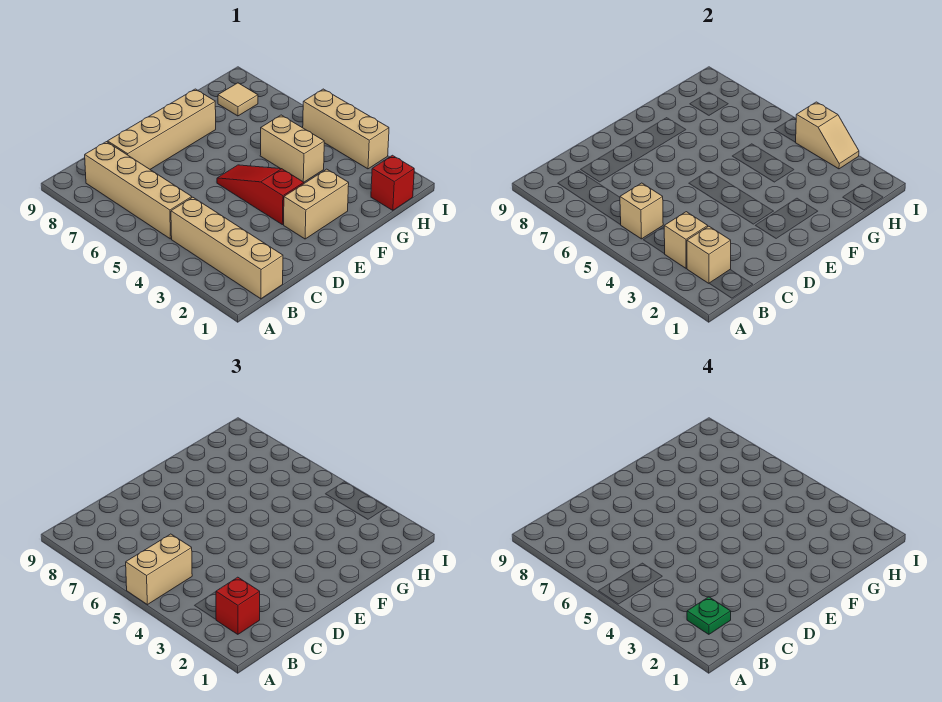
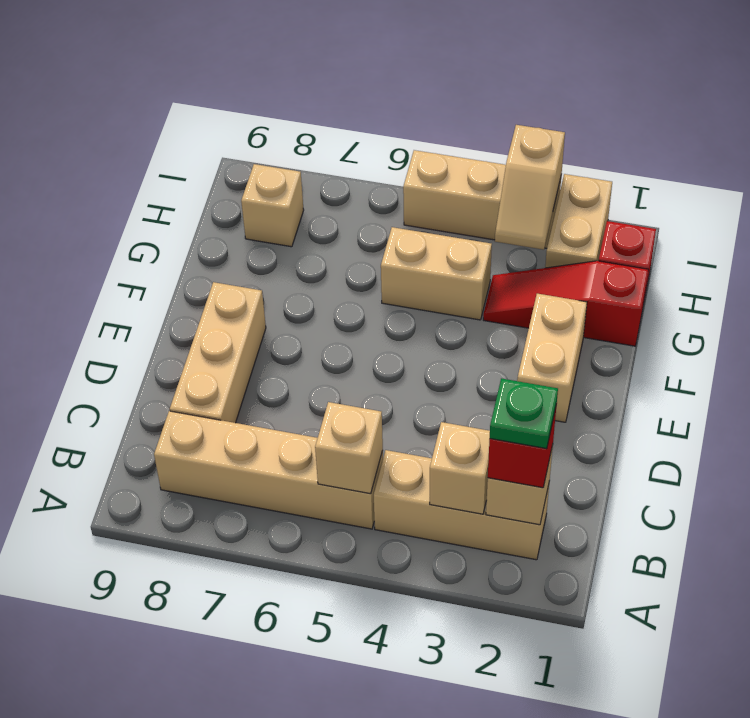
tan 1x2 brick [126,534,192,605] -> tan 1x2 brick moved to [545,174,612,268]
tan 1x4 brick [171,197,283,299] -> tan 1x3 brick [374,450,549,560]
tan 1x4 brick [108,89,216,169] -> tan 1x3 brick [170,282,266,423]
red 1x3 slope [217,165,304,225] -> red 1x3 slope moved to [483,261,648,346]
tan 1x1 tile [218,83,258,116] -> tan 1x1 brick [241,164,304,247]
tan 1x2 slope [796,102,859,169] -> tan 1x2 slope turned to [495,125,565,250]

